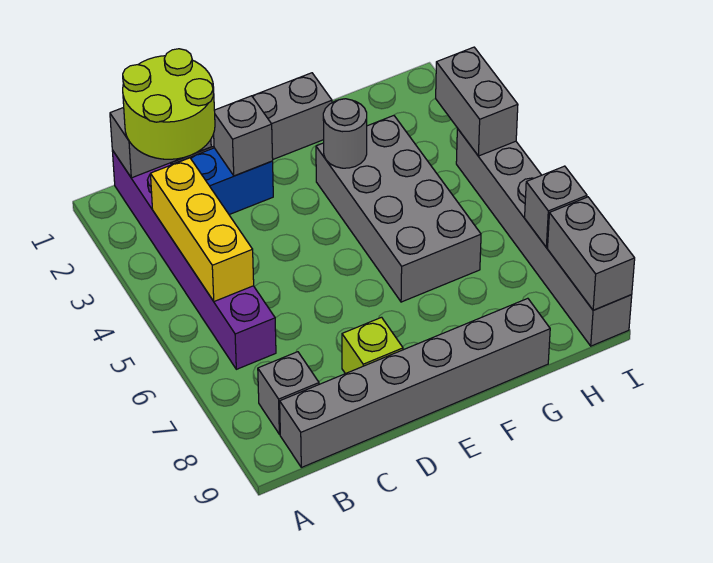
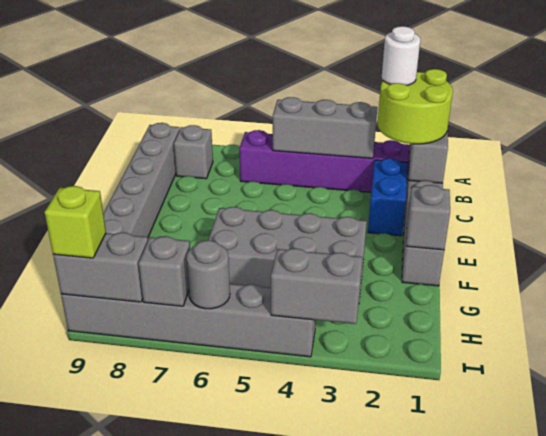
none -> white 1x1 round brick [382,26,420,85]
yellow 1x3 brick [151,158,254,301] -> grey 1x3 brick [273,97,377,159]
grey 1x1 brick [214,96,273,176] -> grey 1x1 brick moved to [406,185,450,250]
lime 1x1 brick [342,317,403,374] -> lime 1x1 brick moved to [45,186,106,258]
grey 1x1 round brick [323,99,367,168] -> grey 1x1 round brick moved to [187,240,230,309]

